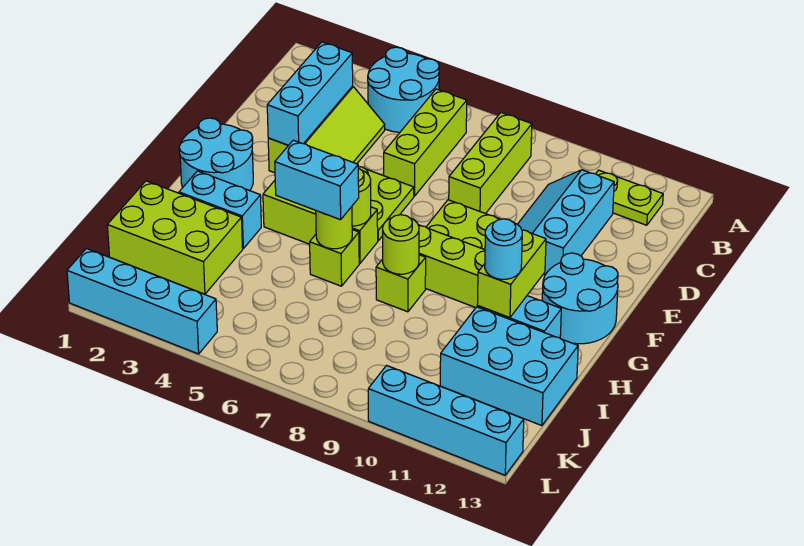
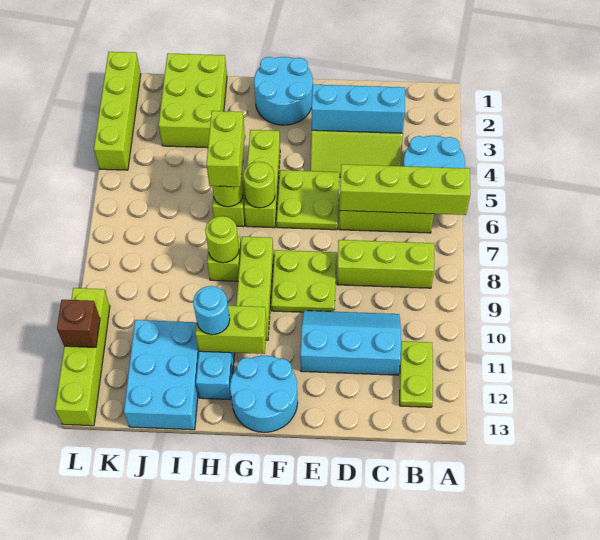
none -> lime 1x4 brick [340,164,470,215]
cyan 1x2 brick [179,171,261,248] -> none
cyan 1x2 brick [275,140,359,220] -> lime 1x2 brick [206,111,245,187]
cyan 1x4 brick [67,249,217,354] -> lime 1x4 brick [94,52,141,170]
cyan 1x4 brick [368,365,524,475] -> lime 1x4 brick [55,288,110,426]
none -> brown 1x1 brick [57,300,100,347]

